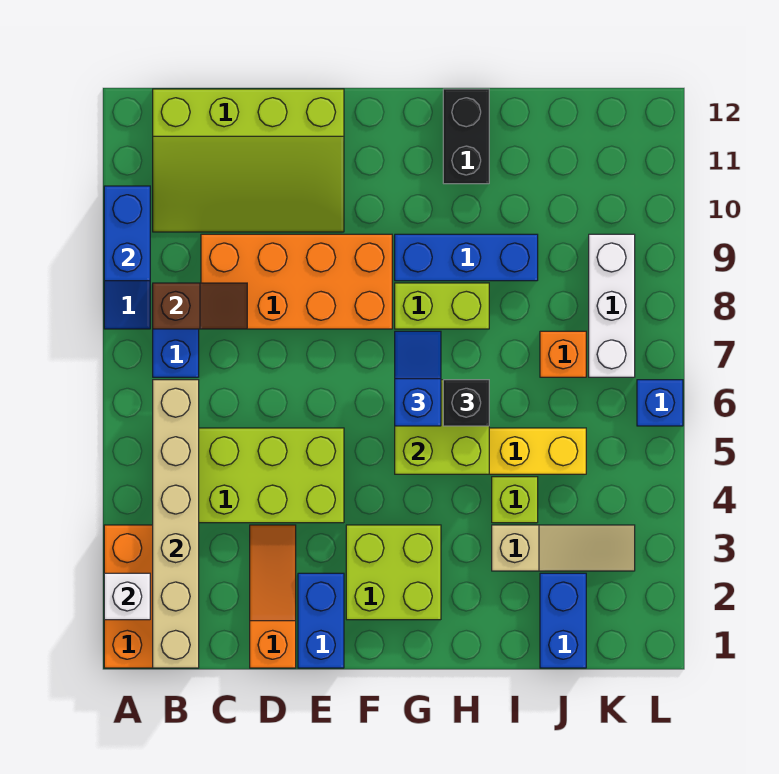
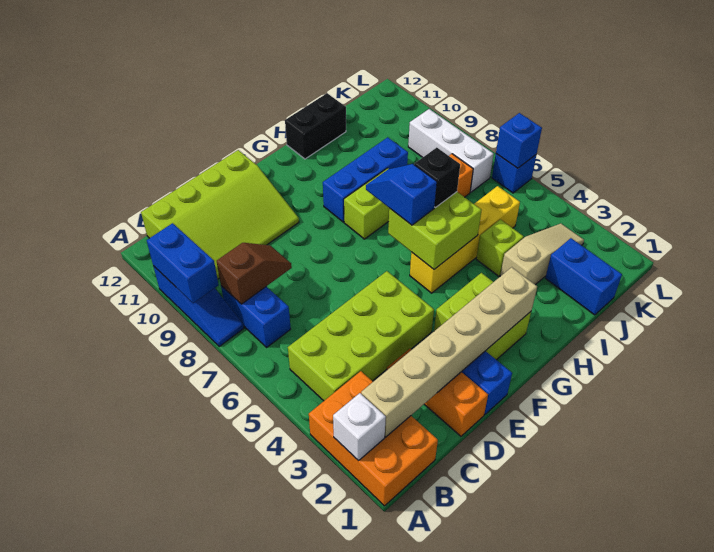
tan 1x6 brick [153,380,199,668] -> tan 1x6 brick turned to [361,267,537,437]
orange 2x4 brick [201,234,392,329] -> none
black 1x2 brick [443,89,489,184] -> black 1x2 brick turned to [285,93,346,159]
none -> blue 1x1 brick [496,113,542,168]

